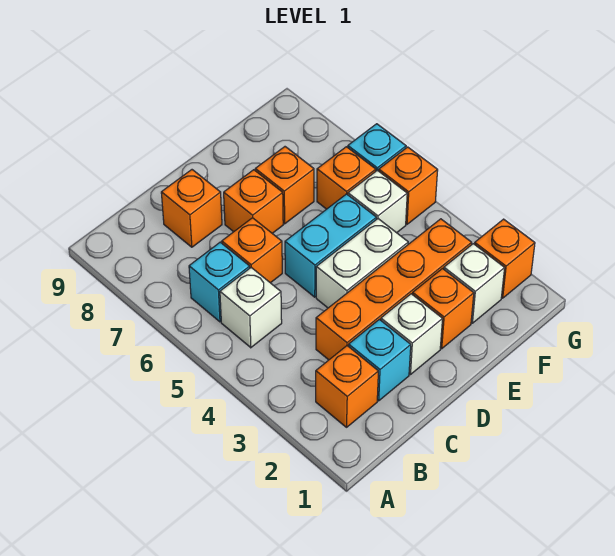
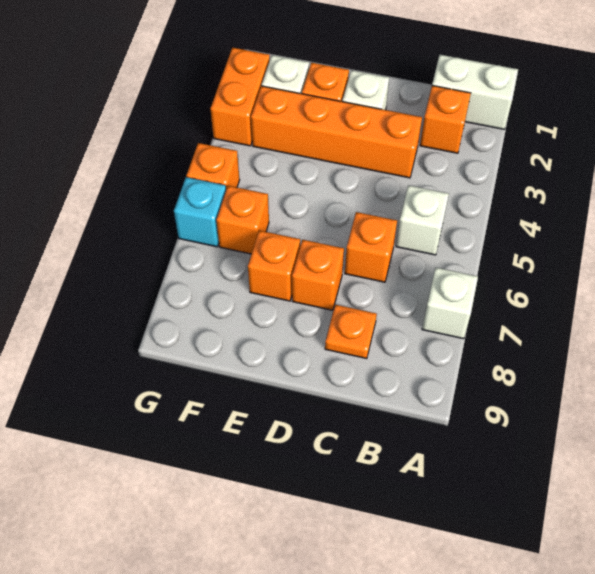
cyan 1x1 brick [189,242,250,322] -> none
cyan 1x1 brick [349,319,411,401] -> none
orange 1x1 brick [161,170,222,247] -> orange 1x1 plate [325,305,377,359]
white 1x2 brick [316,219,408,308] -> white 1x2 brick moved to [432,55,518,129]
cyan 1x2 brick [285,194,376,297] -> none
white 1x1 brick [348,170,407,233] -> white 1x1 brick moved to [422,267,478,339]
orange 1x1 brick [475,219,535,298] -> orange 1x2 brick [210,48,270,146]

